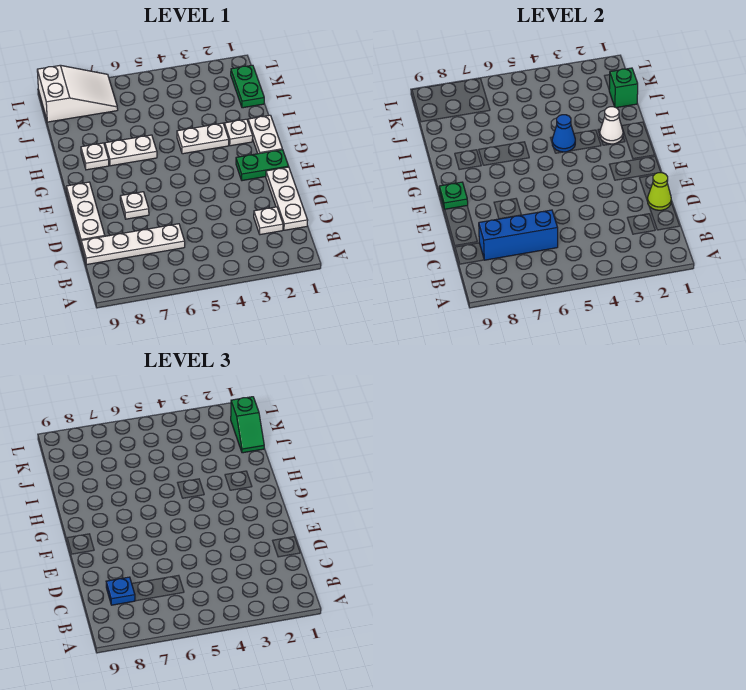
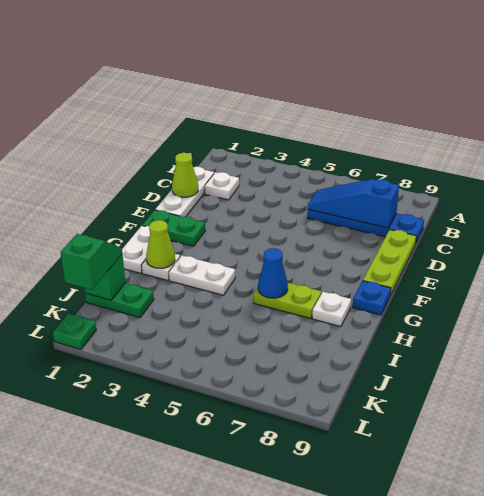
white 1x4 plate [81,224,185,264] -> blue 1x4 plate [308,210,424,243]
blue 1x3 brick [479,210,558,260] -> blue 1x3 slope [308,179,399,228]
blue 1x1 plate [106,577,135,605] -> blue 1x1 plate moved to [353,281,391,315]
white 1x3 plate [66,182,105,243] -> lime 1x3 plate [363,230,416,296]
white 1x1 plate [120,192,149,219] -> none
green 1x1 plate [439,182,468,209] -> green 1x1 plate moved to [53,313,96,349]
white 1x1 cone [600,107,623,144] -> lime 1x1 cone [146,220,175,268]
blue 1x1 cone [552,115,575,152] -> blue 1x1 cone moved to [258,248,288,298]
white 1x2 plate [105,135,157,166] -> lime 1x2 plate [253,283,321,318]
green 1x2 plate [231,65,264,108] -> green 1x2 plate turned to [85,283,154,318]
white 2x3 slope [37,65,118,122] -> none

